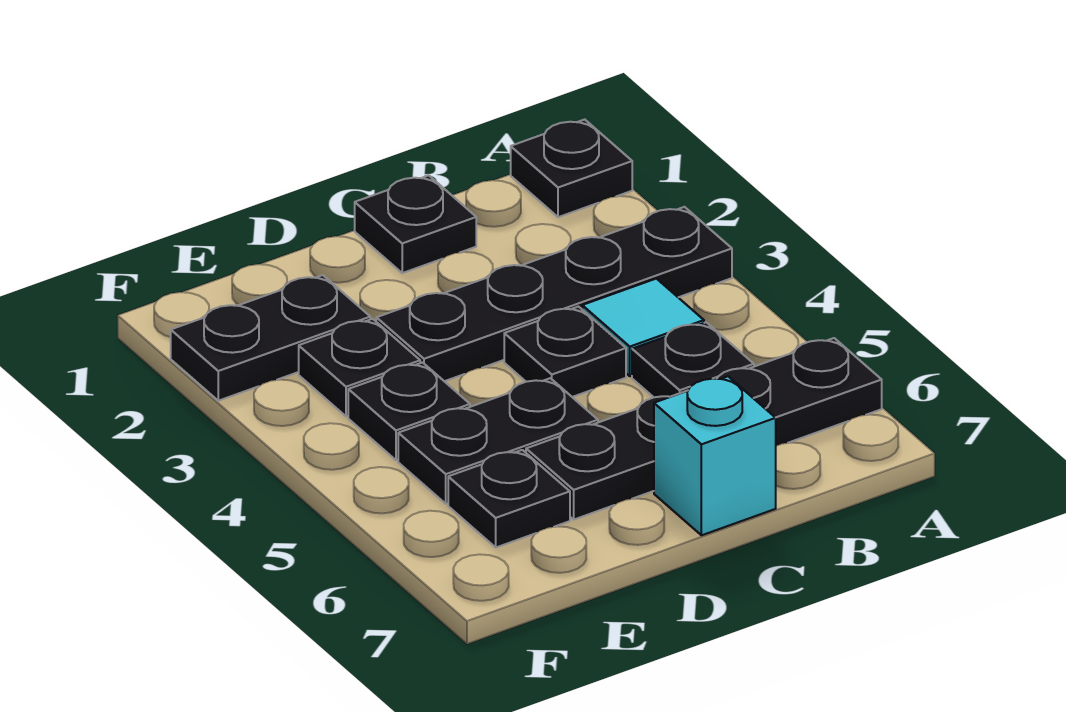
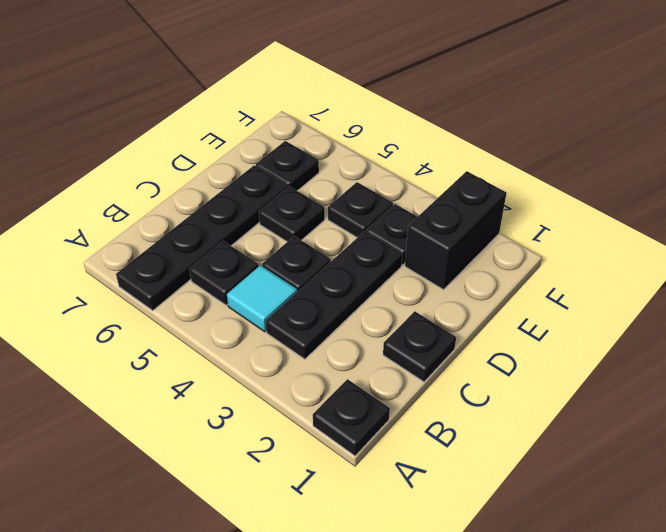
black 1x4 plate [376,207,732,381] -> black 1x3 plate [266,231,402,359]
cyan 1x1 brick [654,376,776,535] -> none
black 1x2 plate [398,378,598,504] -> black 1x1 plate [259,186,325,242]
black 1x2 plate [171,275,370,401] -> black 1x2 brick [405,171,506,290]

